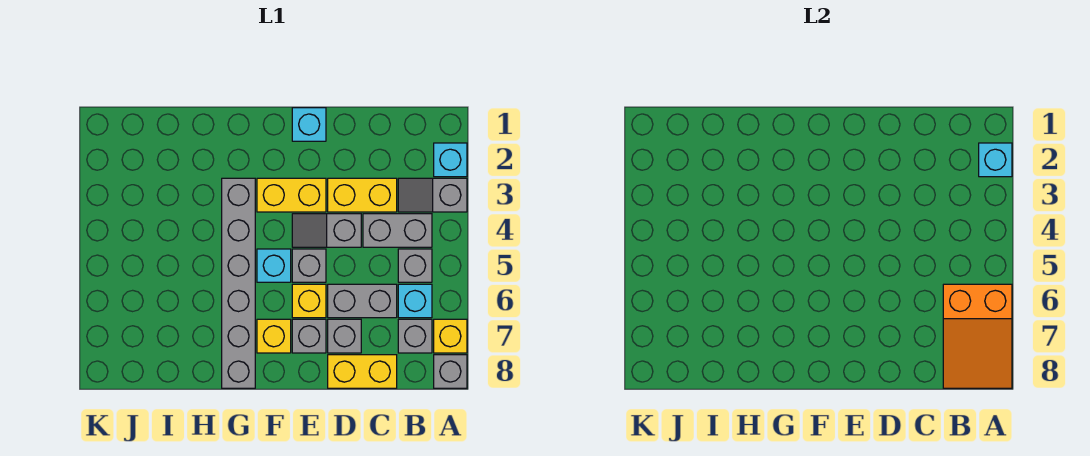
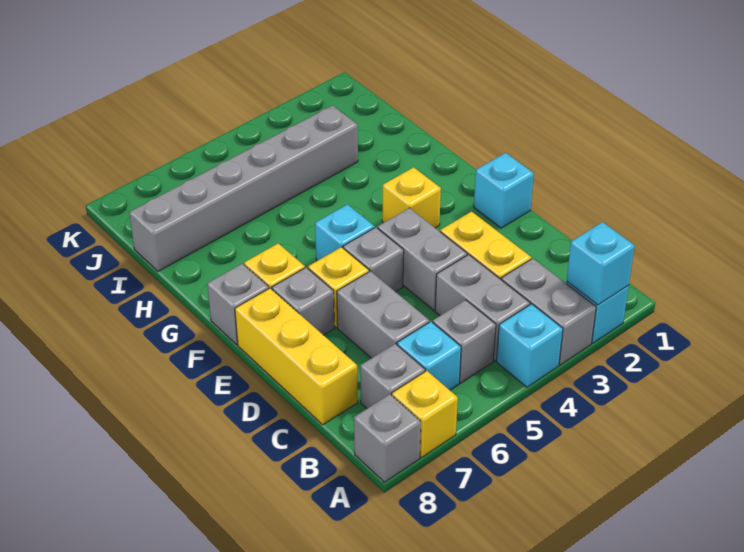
grey 1x2 slope [398,178,467,212] -> grey 1x2 brick [501,258,596,365]
none -> cyan 1x1 brick [497,304,563,387]
orange 2x3 slope [943,284,1012,388] -> none
yellow 1x2 brick [328,355,397,388] -> yellow 1x3 brick [235,288,358,425]
grey 1x2 slope [292,214,361,247] -> grey 1x2 brick [378,208,467,310]
grey 1x1 brick [328,319,361,353] -> grey 1x1 brick moved to [207,264,269,345]
yellow 1x2 brick [257,178,326,212] -> yellow 1x1 brick [382,167,441,228]
grey 1x6 brick [222,178,255,388] -> grey 1x6 brick moved to [129,105,358,271]

